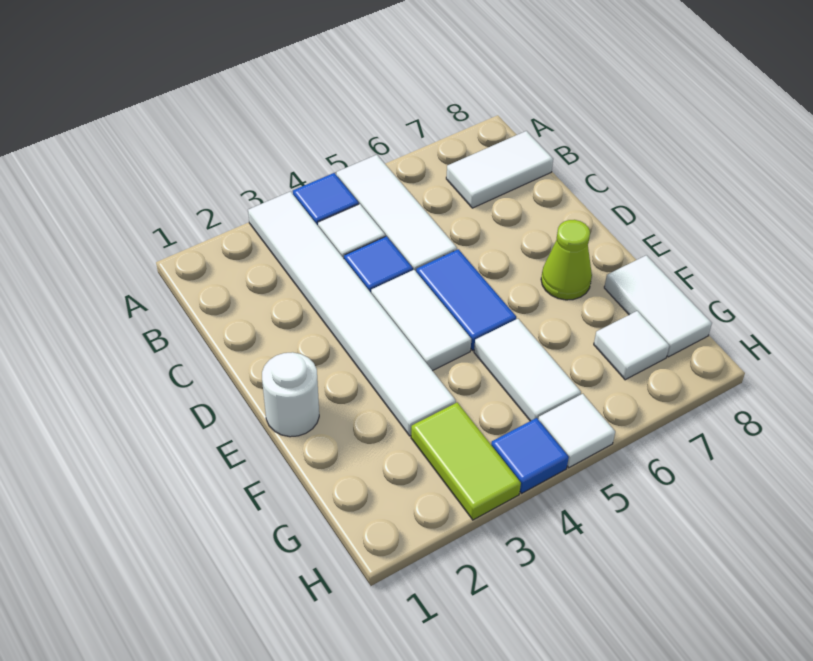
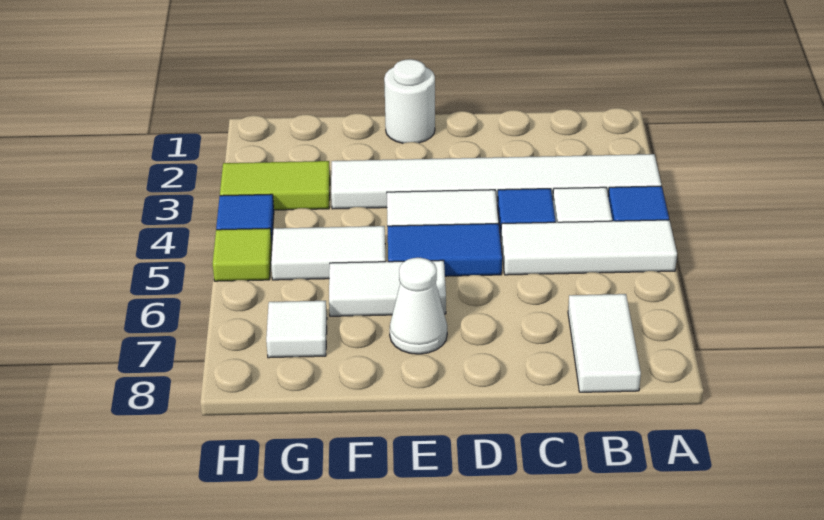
lime 1x1 cone [541,220,592,300] -> white 1x1 cone [390,258,447,354]
white 1x2 tile [604,255,712,357] -> white 1x2 tile moved to [329,260,446,316]
white 1x1 tile [538,394,615,468] -> lime 1x1 tile [213,228,272,281]

